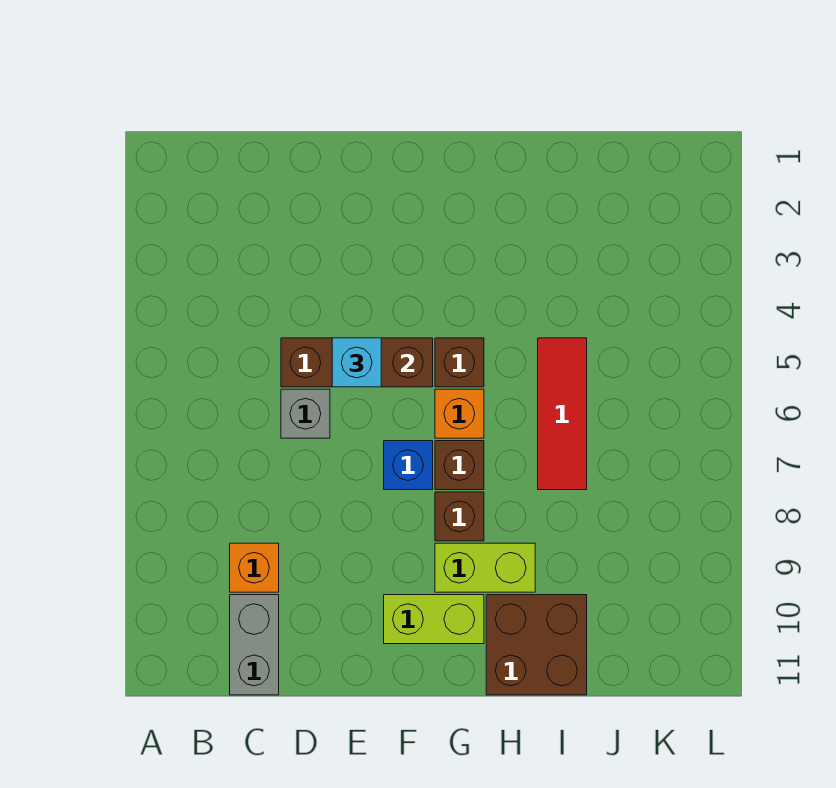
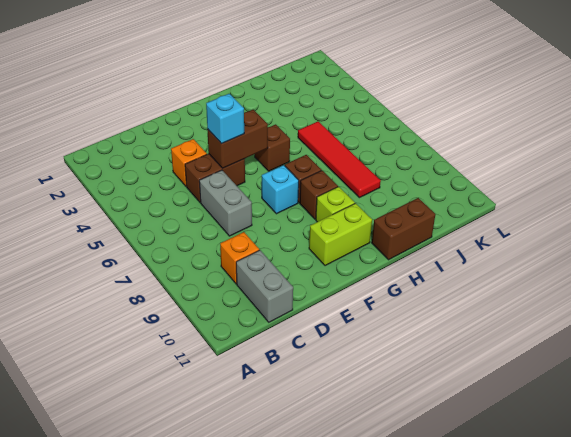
grey 1x1 brick [281,389,330,438] -> grey 1x2 brick [199,170,252,236]
blue 1x1 brick [384,441,433,490] -> cyan 1x1 brick [262,165,299,214]
orange 1x1 brick [435,389,484,438] -> orange 1x1 brick moved to [171,139,207,187]
lime 1x2 brick [435,543,535,592] -> lime 1x1 brick [316,187,355,222]
brown 2x2 brick [486,595,587,695] -> brown 1x2 brick [372,198,435,260]
red 1x3 tile [538,338,587,490] -> red 1x4 tile [298,121,381,198]

